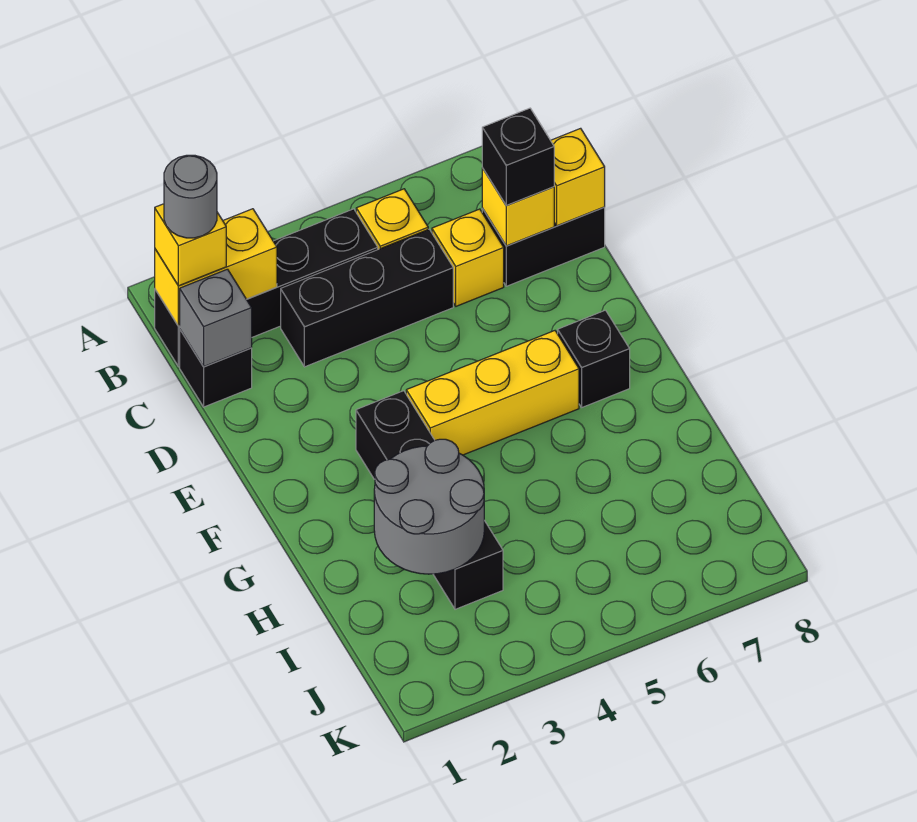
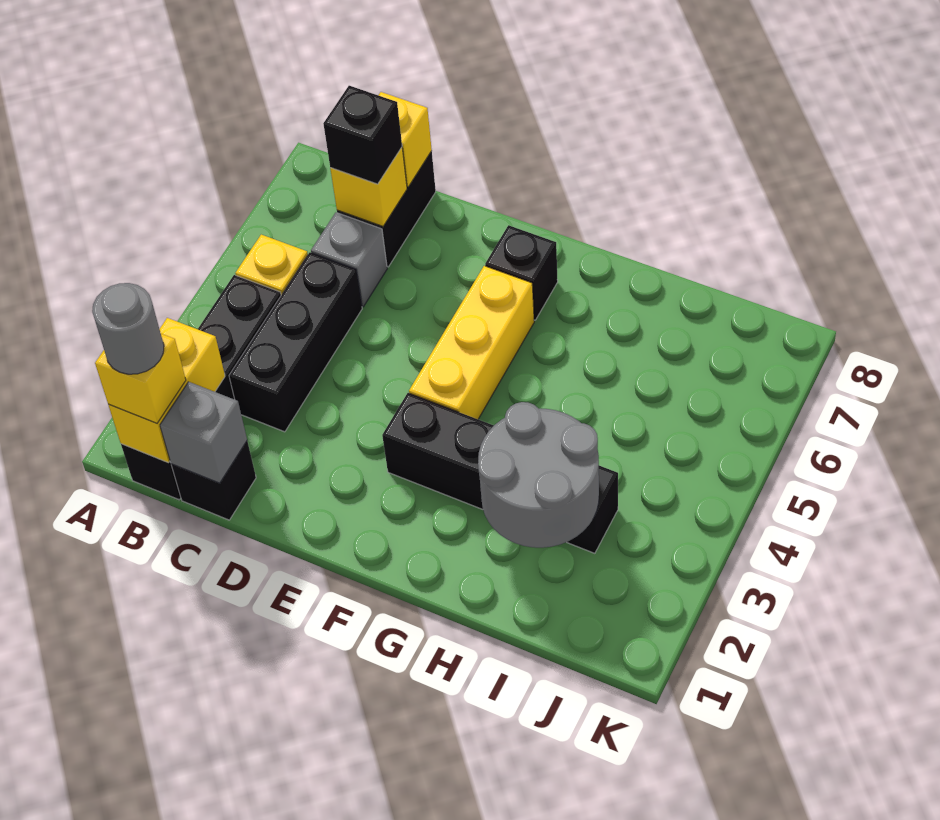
yellow 1x1 brick [432,209,504,306] -> grey 1x1 brick [311,213,387,307]

